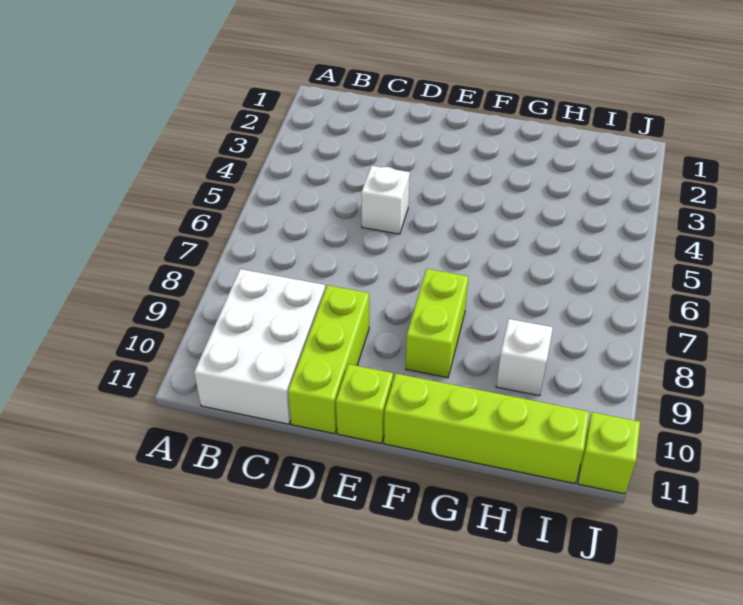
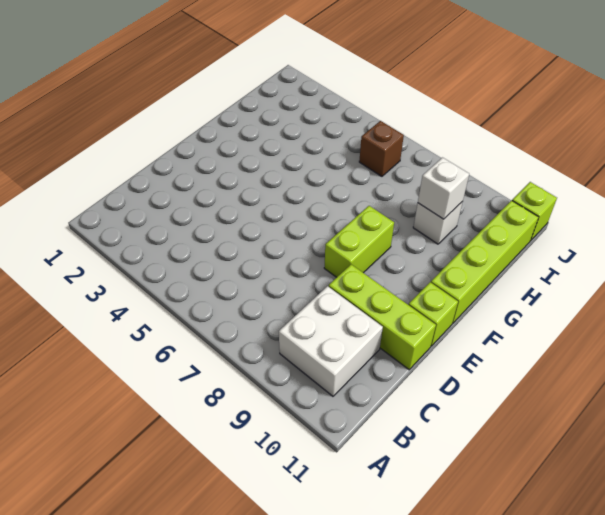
white 2x3 brick [194,269,325,424] -> white 2x2 brick [279,286,383,396]
white 1x1 brick [361,166,410,234] -> white 1x1 brick moved to [418,158,469,219]
lime 1x2 brick [406,269,468,378] -> lime 1x2 brick turned to [324,206,394,277]
none -> brown 1x1 brick [359,121,404,176]

